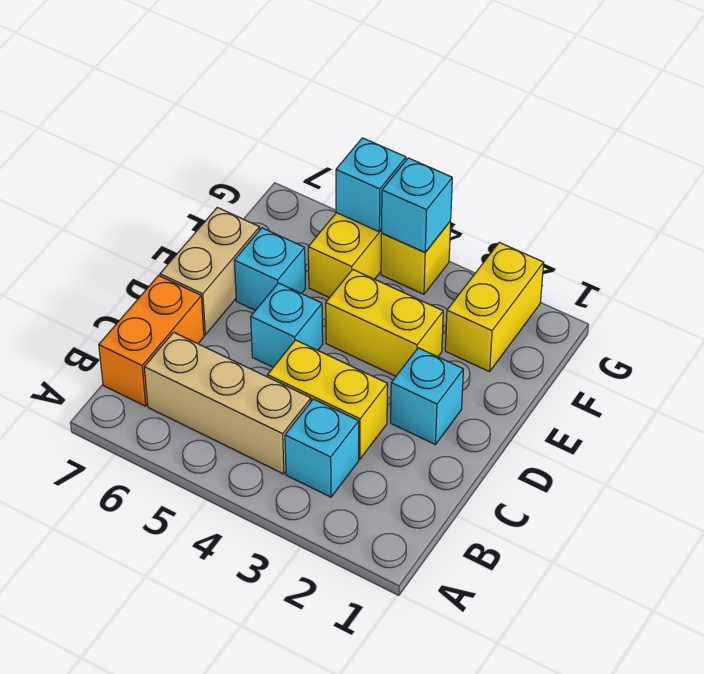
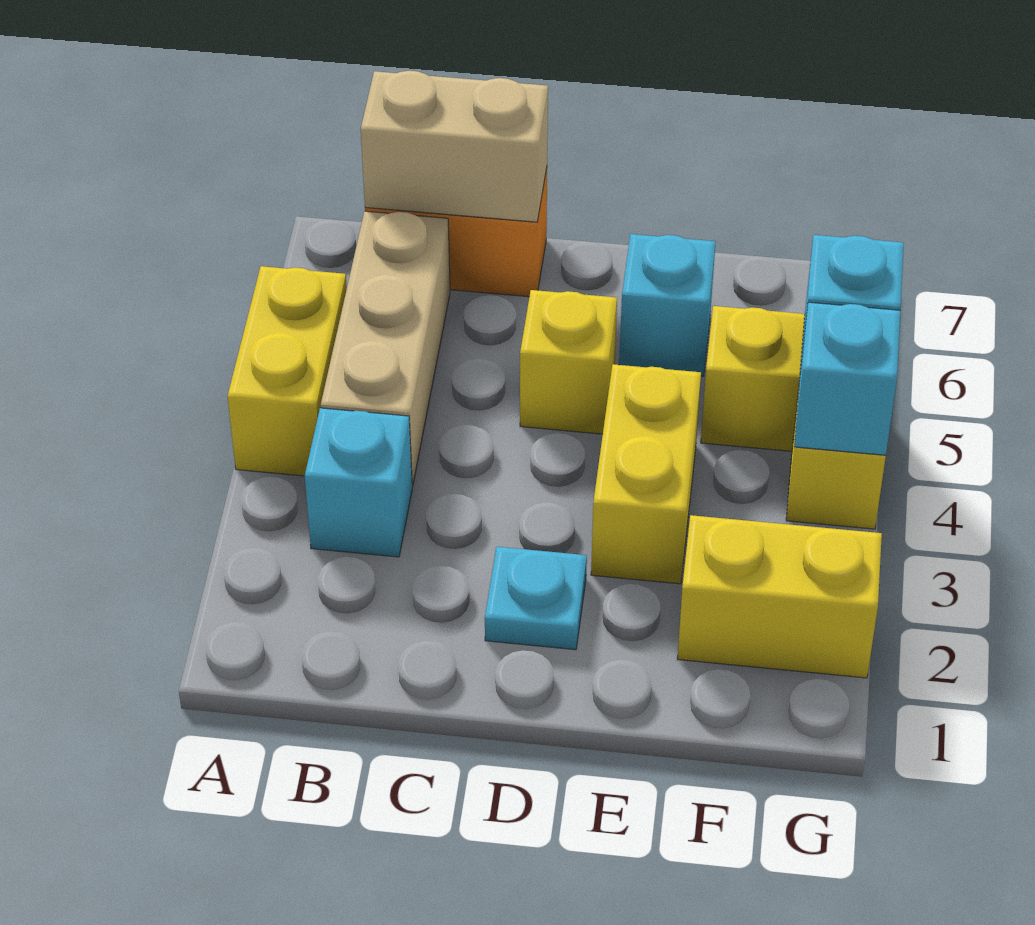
yellow 1x2 brick [268,340,388,459] -> yellow 1x2 brick moved to [227,266,347,476]
cyan 1x1 brick [391,348,463,445] -> cyan 1x1 plate [485,547,587,650]
cyan 1x1 brick [251,283,323,367] -> yellow 1x1 brick [520,290,617,434]
tan 1x2 brick [160,207,260,335] -> tan 1x2 brick moved to [361,71,548,222]

